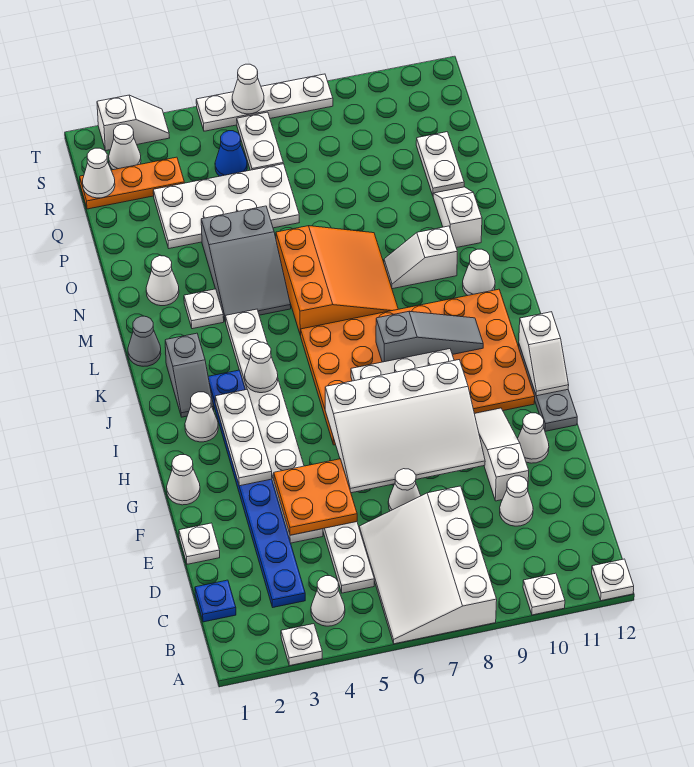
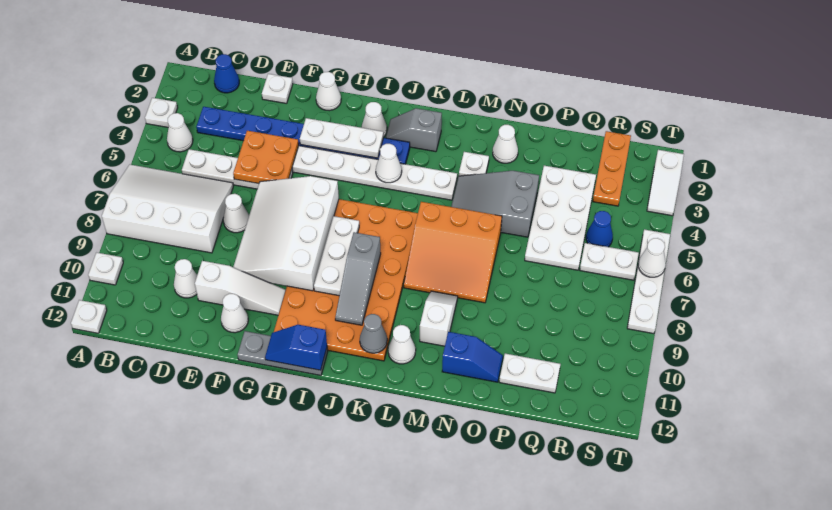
blue 1x1 plate [195,580,236,622] -> blue 1x1 cone [214,54,239,93]
white 1x2 slope [519,312,569,396] -> blue 1x2 slope [265,325,327,370]
grey 1x1 cone [128,316,161,366] -> grey 1x1 cone moved to [360,314,387,353]
white 1x2 slope [433,187,482,248] -> blue 1x2 slope [442,332,503,382]
white 1x1 cone [83,148,115,198] -> none
white 1x1 cone [109,124,141,170] -> none

